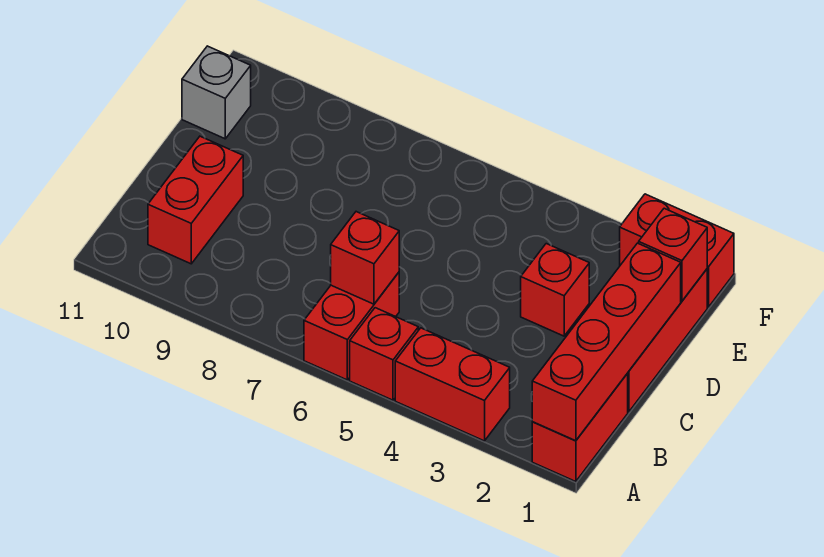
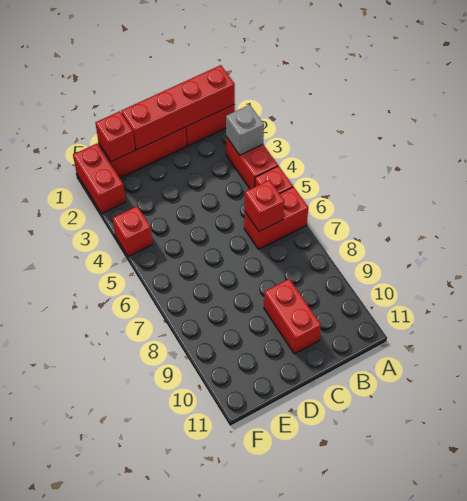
red 1x2 brick [148,136,243,264] -> red 1x2 brick turned to [264,279,321,354]
red 1x1 brick [521,244,589,336] -> red 1x1 brick moved to [112,206,153,256]
grey 1x1 brick [182,46,251,139] -> grey 1x1 brick moved to [226,105,264,155]

